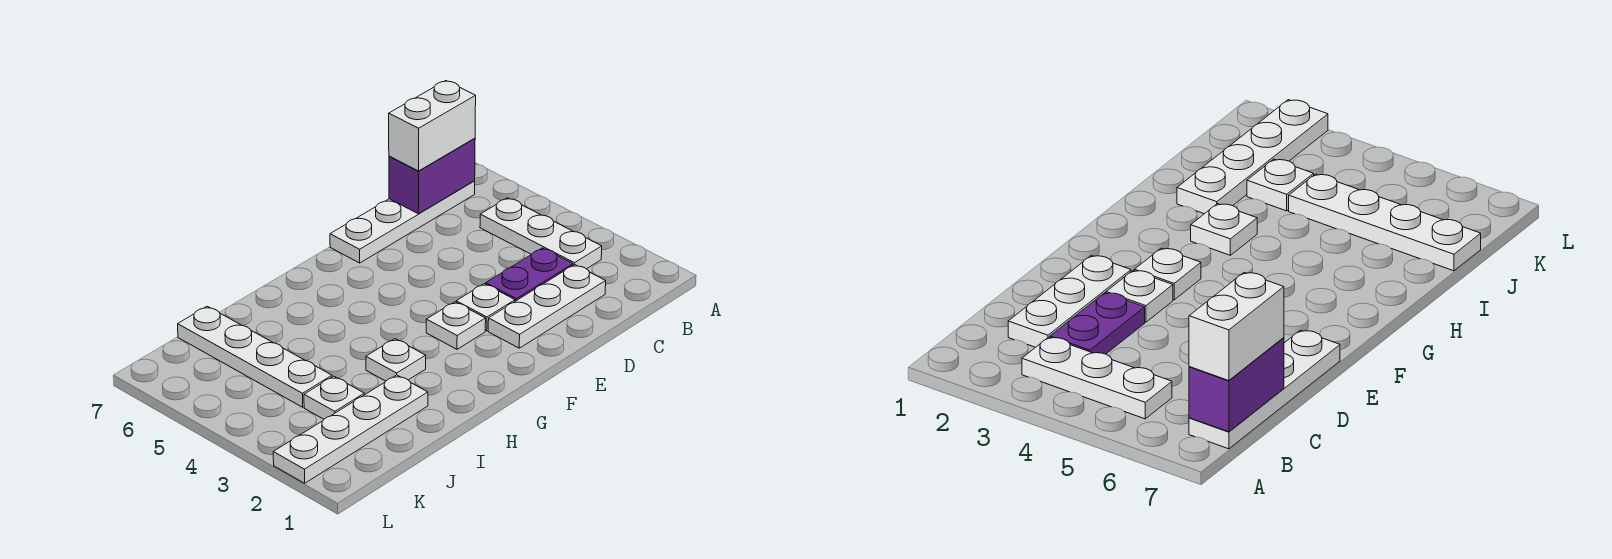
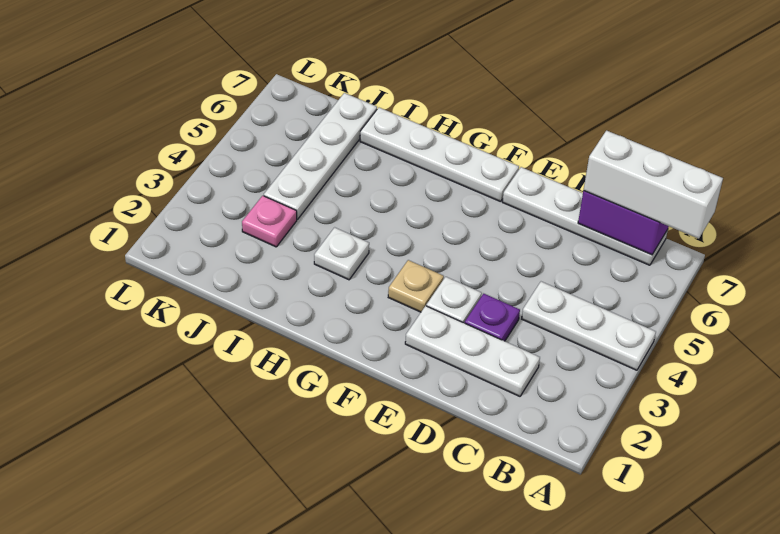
white 1x3 plate [480,198,602,269] -> white 1x3 plate turned to [522,282,656,370]
white 1x2 brick [389,81,476,171] -> white 1x3 brick [584,131,723,239]
purple 1x2 plate [486,248,573,301] -> purple 1x1 plate [465,294,520,341]
white 1x1 plate [426,302,486,349] -> tan 1x1 plate [388,260,444,312]
white 1x4 plate [273,375,428,483] -> white 1x4 plate moved to [360,108,519,202]
white 1x1 plate [304,376,364,419] -> pink 1x1 plate [242,196,297,247]

